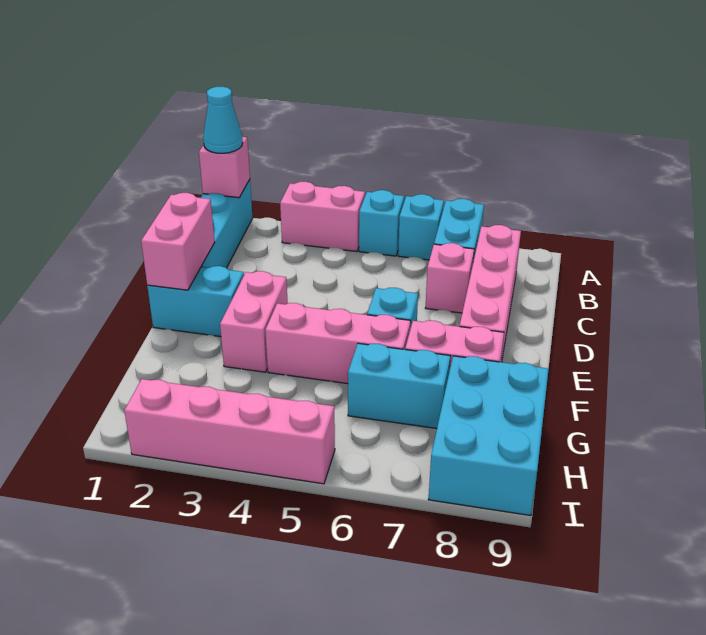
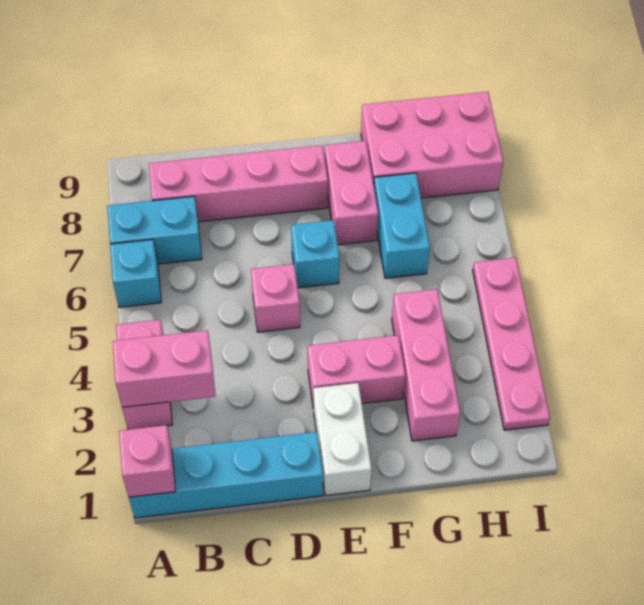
cyan 1x1 cone [203,86,243,153] -> none
cyan 1x1 brick [359,190,404,256] -> none
pink 1x1 brick [426,243,474,313] -> pink 1x1 brick moved to [251,264,300,332]
pink 1x2 brick [141,193,215,290] -> pink 1x2 brick moved to [113,330,216,407]
cyan 1x2 brick [147,266,244,337] -> white 1x2 brick [313,383,372,496]
pink 1x3 brick [265,303,411,384] -> pink 1x3 brick moved to [392,289,460,441]
cyan 2x3 brick [429,356,549,516] -> pink 2x3 brick [361,92,503,198]
pink 1x4 brick [124,379,335,484] -> pink 1x4 plate [473,258,550,430]

